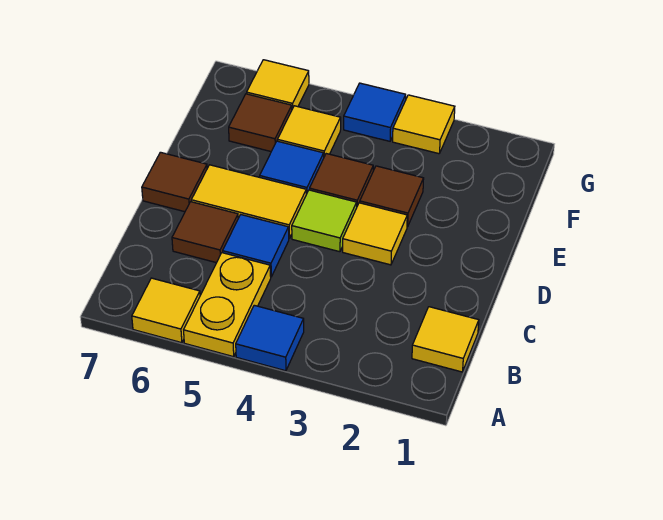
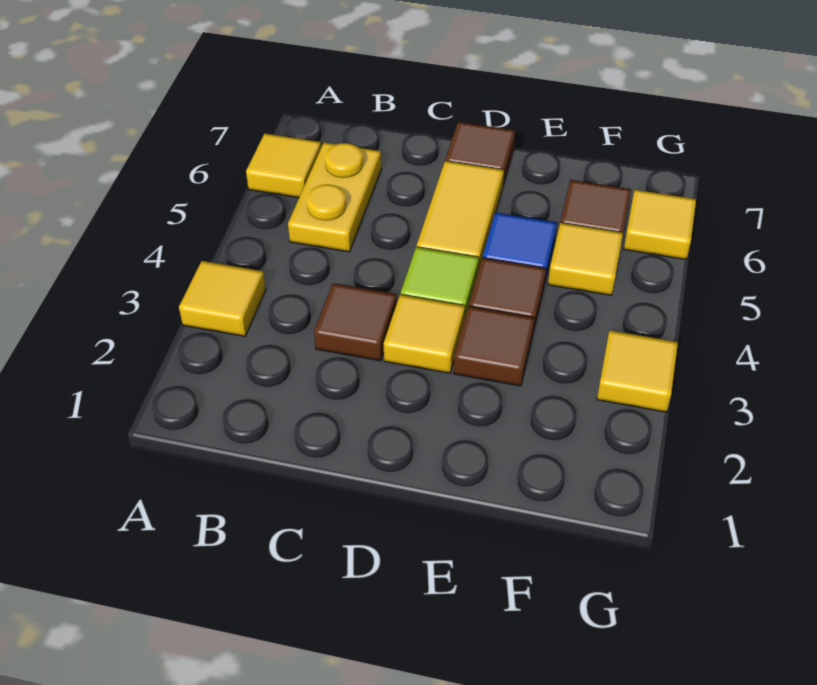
blue 1x1 tile [236,305,304,371] -> none
yellow 1x2 plate [184,253,271,357] -> yellow 1x2 plate turned to [288,142,381,252]
yellow 1x1 tile [412,307,479,372] -> yellow 1x1 tile moved to [179,261,266,336]
blue 1x1 tile [223,215,289,277] -> none
brown 1x1 tile [172,202,238,263] -> brown 1x1 tile moved to [314,283,397,361]
blue 1x1 tile [344,83,406,141] -> none

